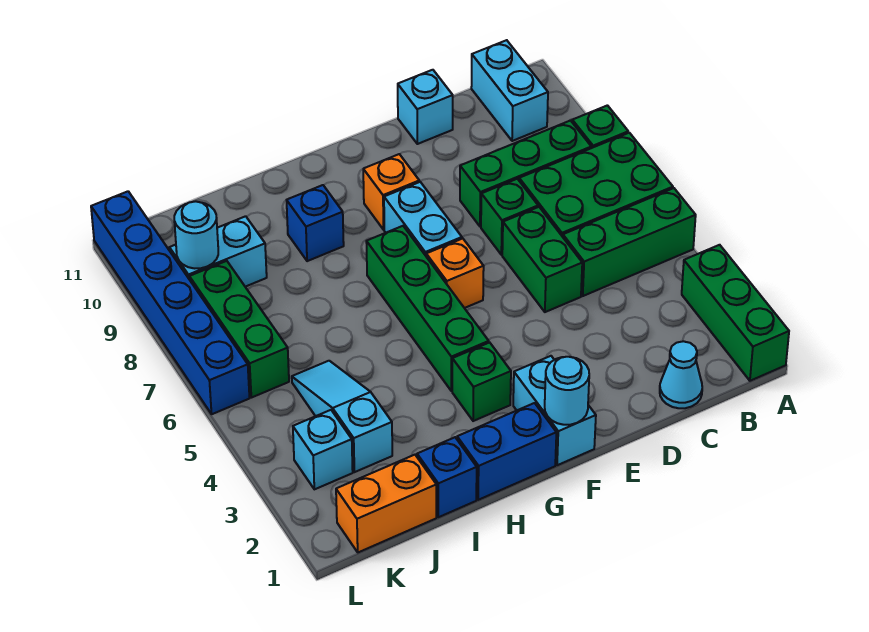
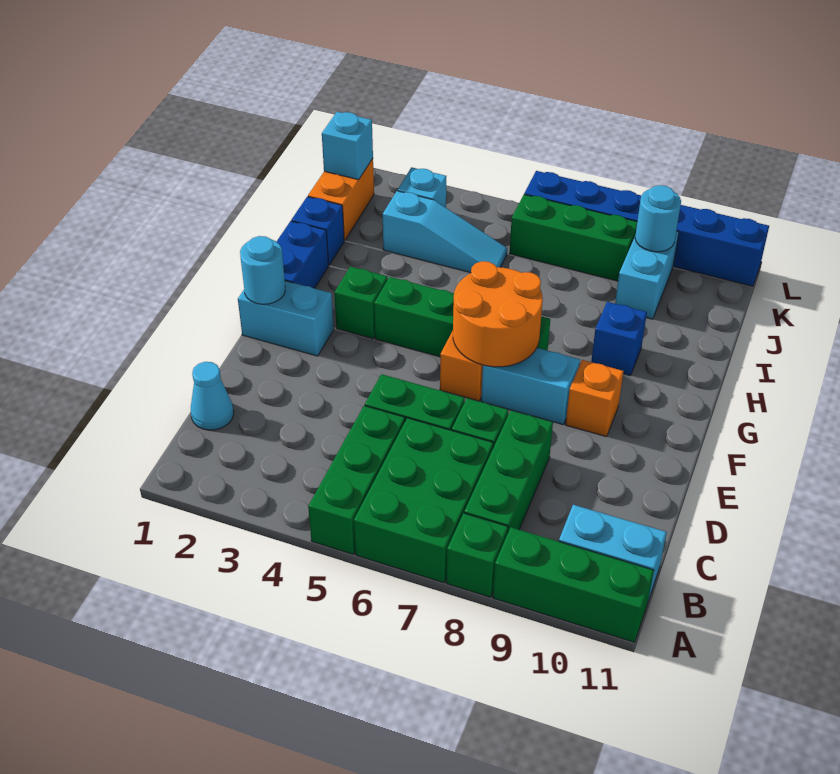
green 1x3 brick [682,245,789,381] -> green 1x3 brick moved to [493,527,654,642]
cyan 1x1 brick [398,70,453,144] -> cyan 1x1 brick moved to [322,112,373,180]
none -> orange 2x2 round brick [453,261,543,367]

